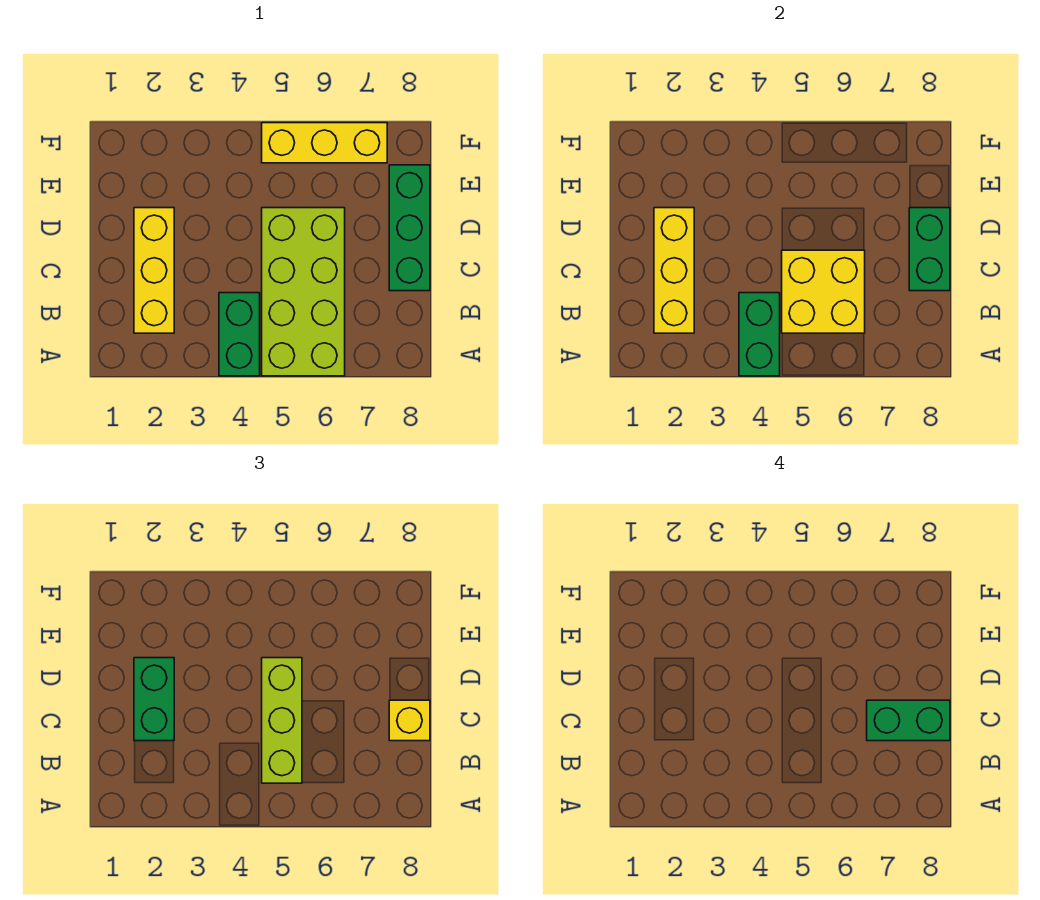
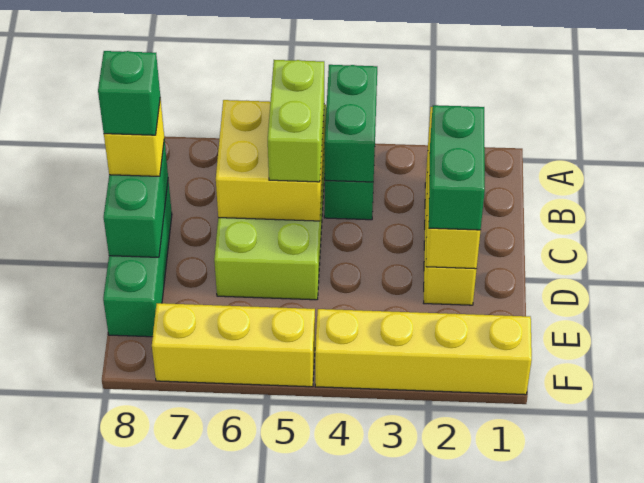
lime 1x3 brick [262,658,302,783] -> lime 1x2 brick [268,60,324,182]
green 1x2 brick [867,700,950,741] -> green 1x1 brick [98,51,160,135]
none -> yellow 1x4 brick [315,309,532,395]

